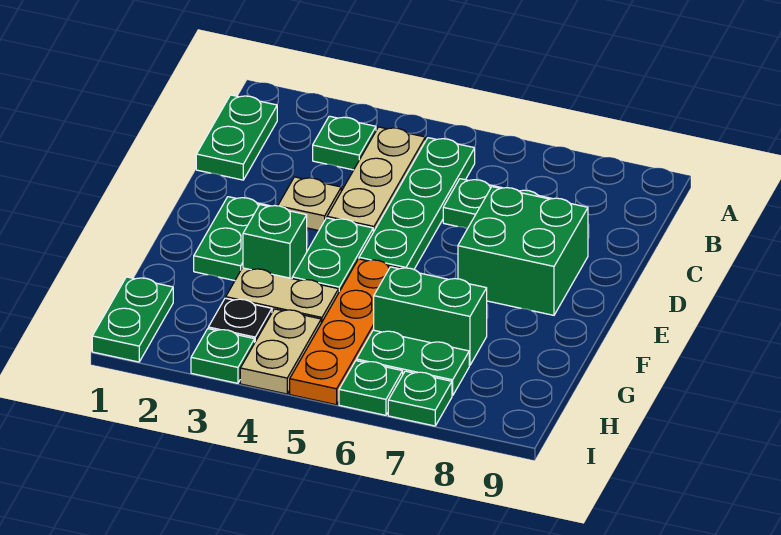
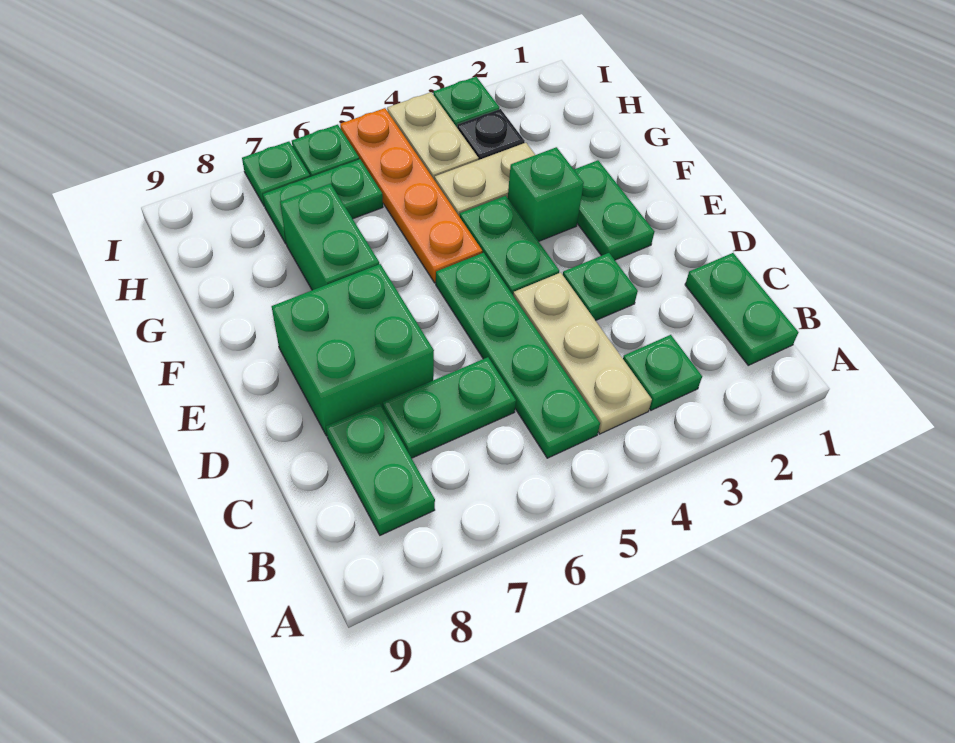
tan 1x1 plate [278,177,341,231] -> green 1x1 plate [563,253,638,321]
green 1x2 brick [374,267,487,365] -> green 1x2 brick turned to [280,184,379,290]
green 1x2 plate [92,277,173,362] -> green 1x2 plate moved to [326,403,435,535]

